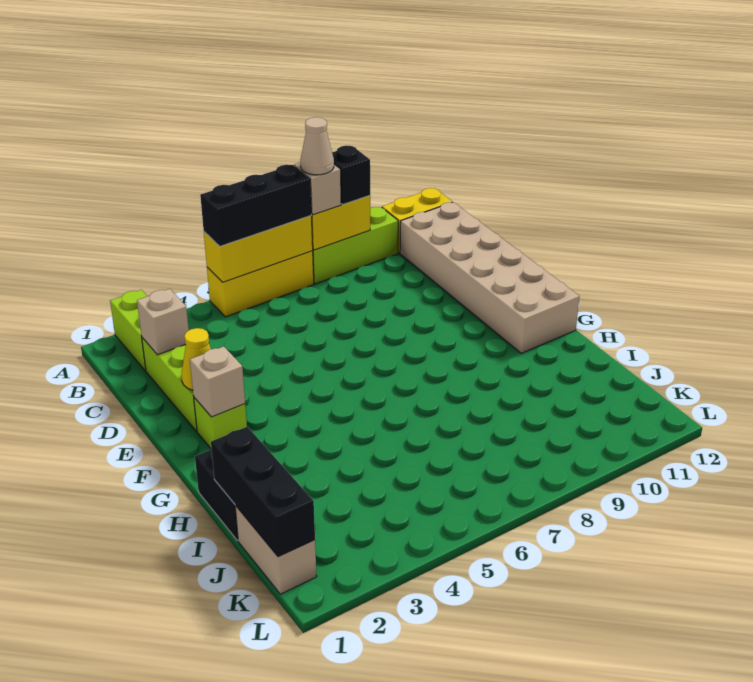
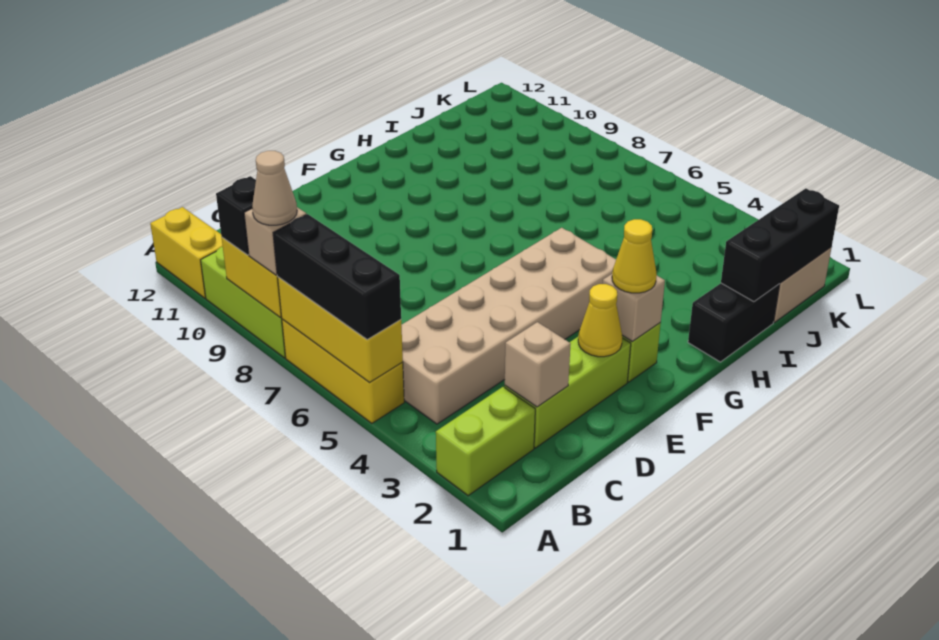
tan 2x6 brick [400,202,580,353] -> tan 2x6 brick moved to [402,228,616,424]
none -> yellow 1x1 cone [612,219,657,293]

